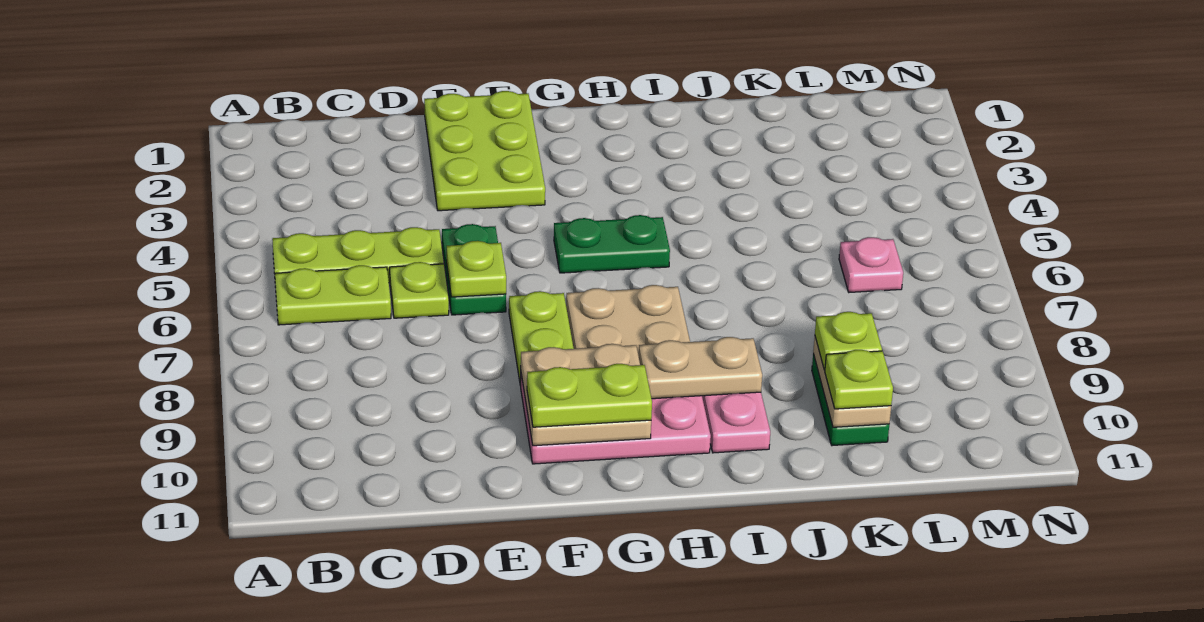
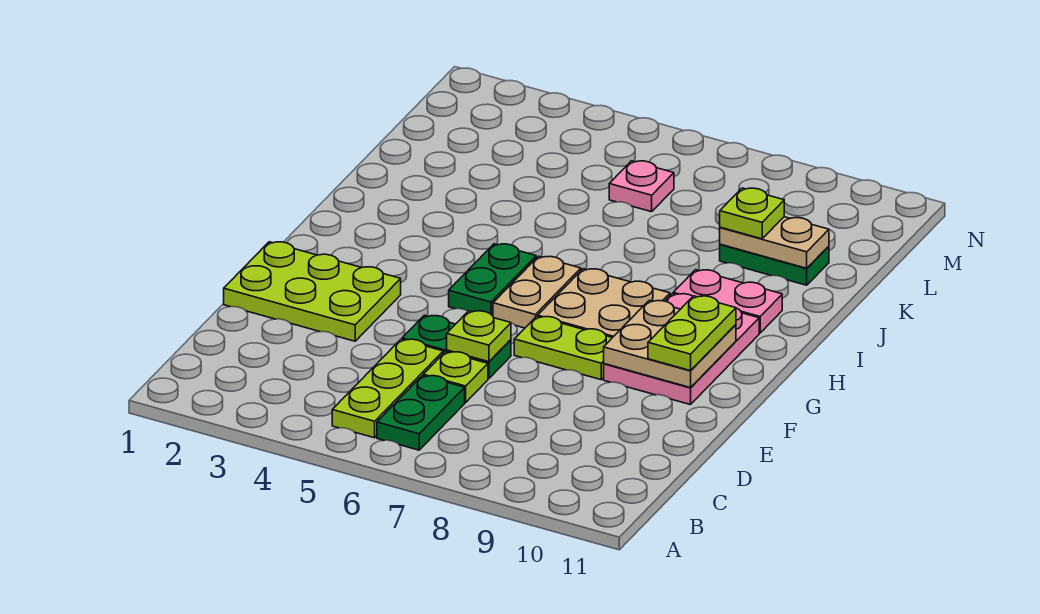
lime 1x2 plate [275,265,391,325] -> green 1x2 plate [377,376,465,450]
tan 1x2 plate [639,337,762,399] -> tan 1x2 plate moved to [493,256,581,328]
lime 1x1 plate [825,350,893,409] -> none

